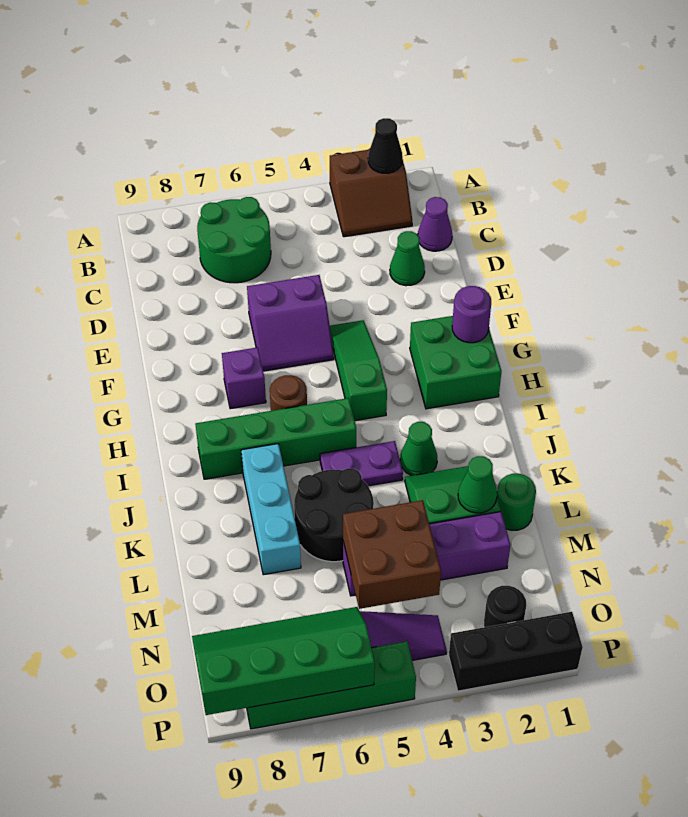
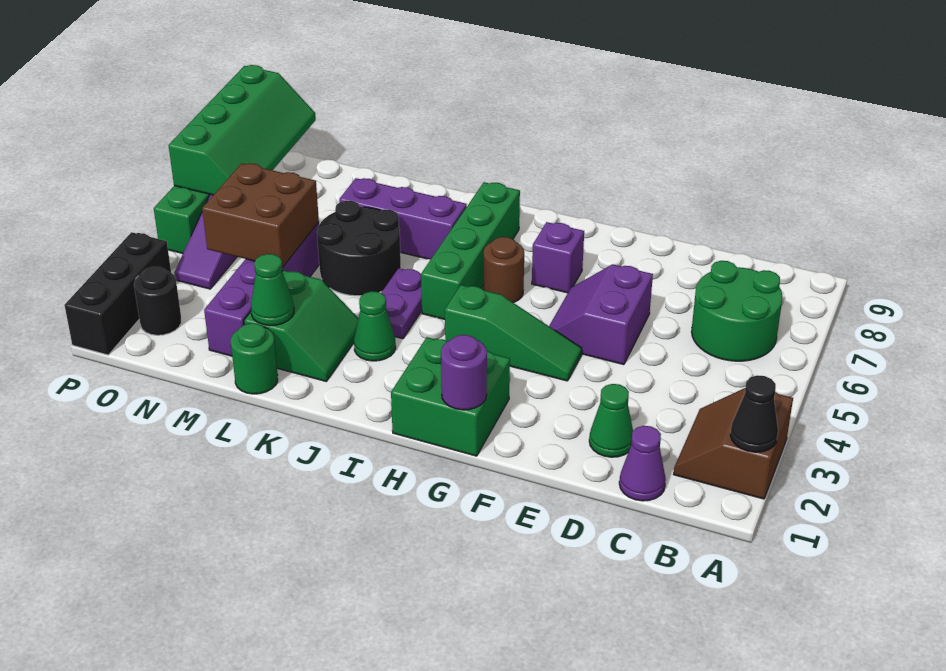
cyan 1x3 brick [241,444,301,575] -> purple 1x3 brick [339,178,467,259]

